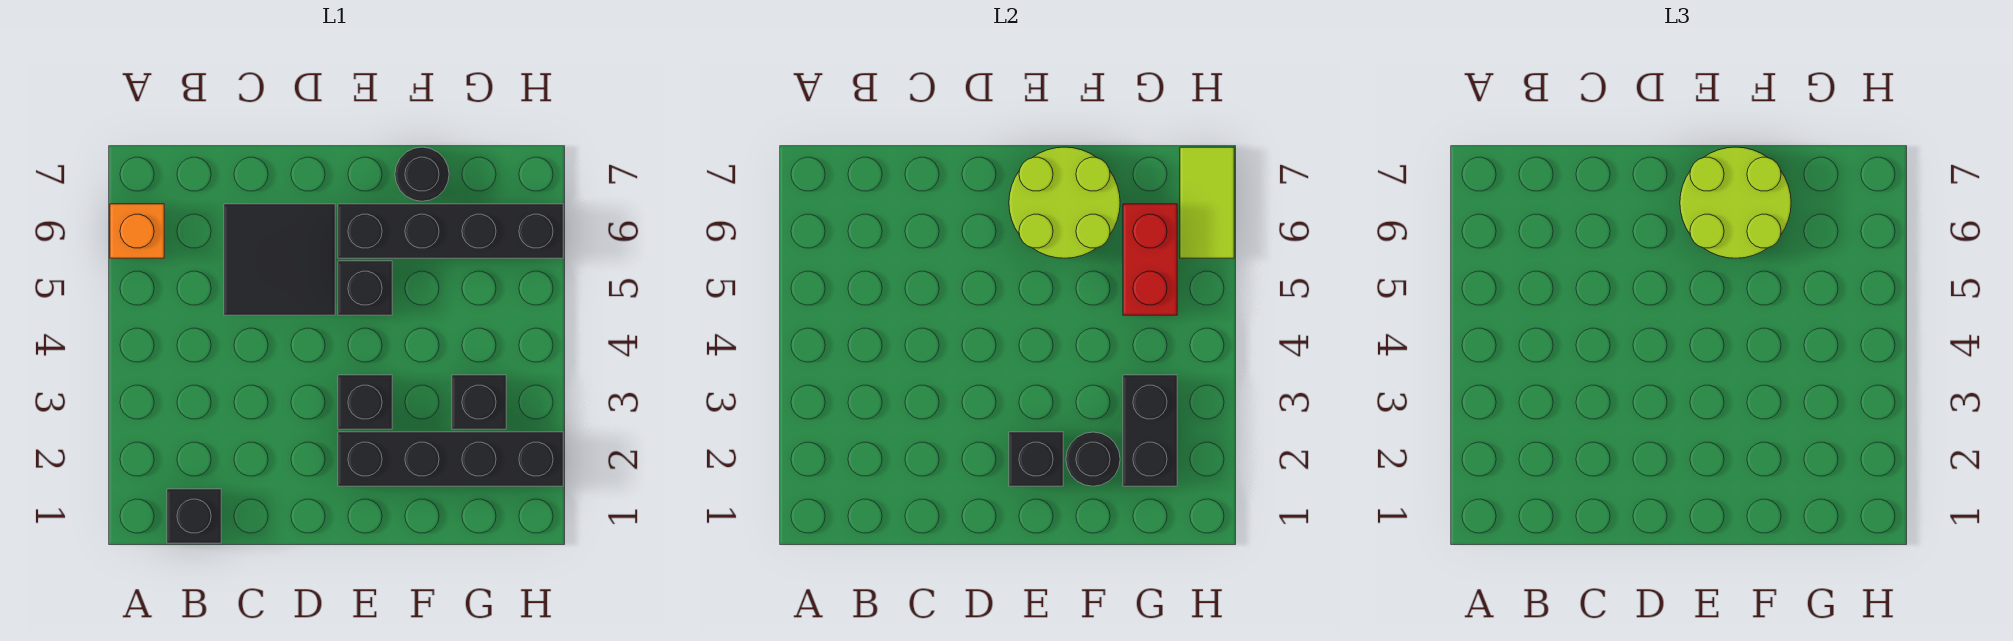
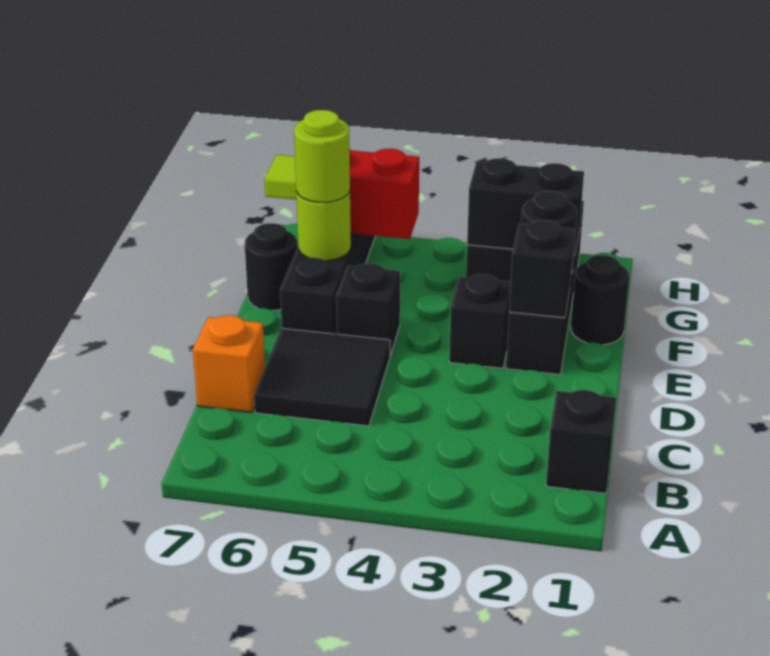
orange 1x1 brick [110,204,164,258] -> orange 1x1 brick moved to [193,315,265,412]
lime 2x2 round brick [1009,147,1120,258] -> lime 1x1 round brick [296,191,351,261]
lime 2x2 round brick [1680,147,1791,258] -> lime 1x1 round brick [294,110,350,203]
none -> black 1x1 round brick [571,255,629,345]

